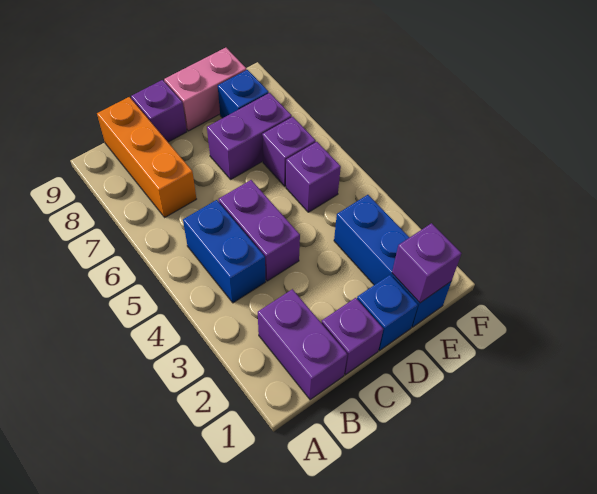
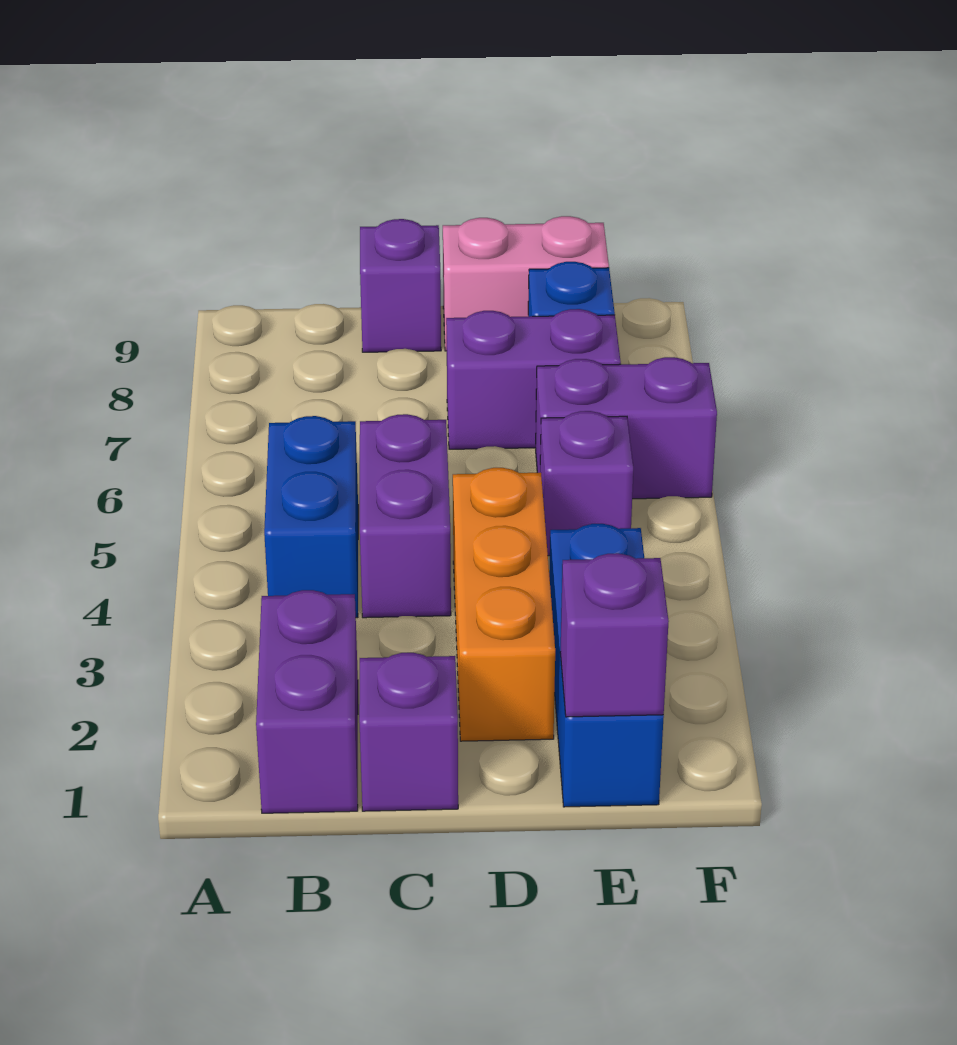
orange 1x3 brick [97,97,196,217] -> orange 1x3 brick moved to [453,468,555,741]
blue 1x1 brick [357,275,418,350] -> none
purple 1x1 brick [262,117,316,186] -> purple 1x2 brick [536,357,717,499]

